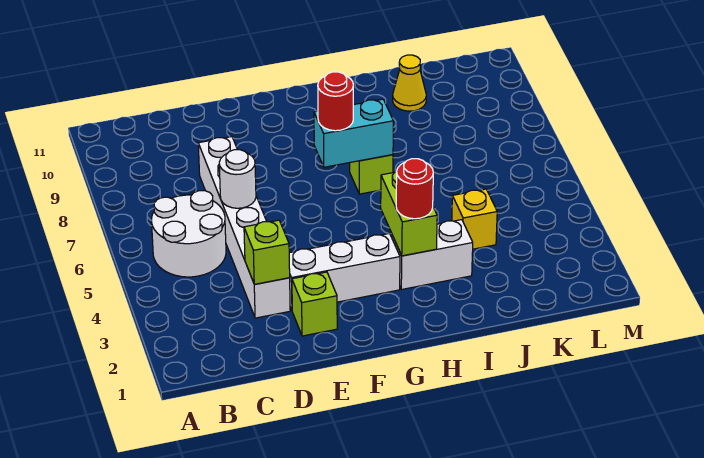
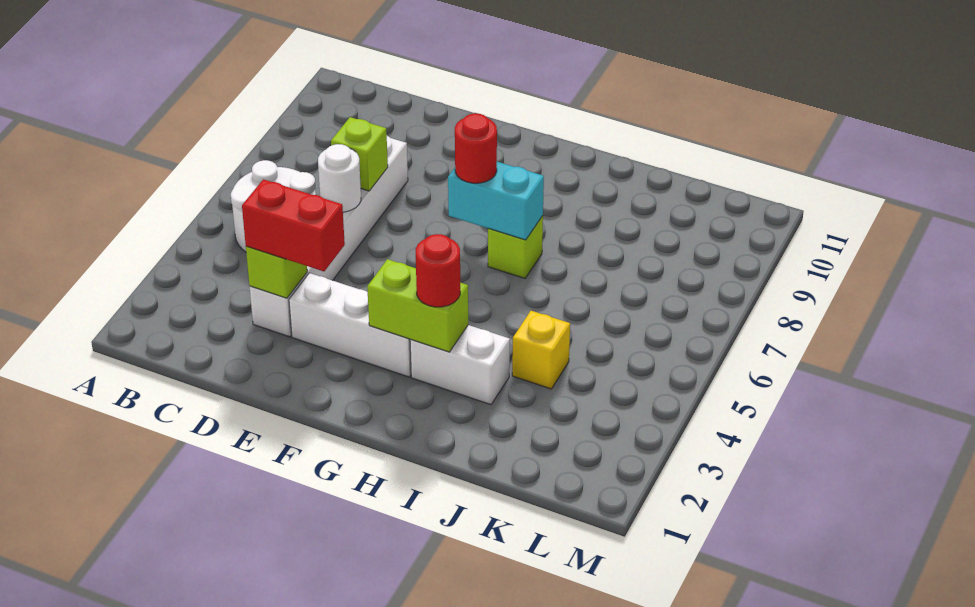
none -> red 1x2 brick [242,179,345,271]
lime 1x1 brick [292,272,337,336] -> lime 1x1 brick moved to [331,117,388,191]
lime 1x2 brick [381,171,437,256] -> lime 1x2 brick turned to [367,259,468,352]
yellow 1x1 cone [393,55,426,111] -> none

